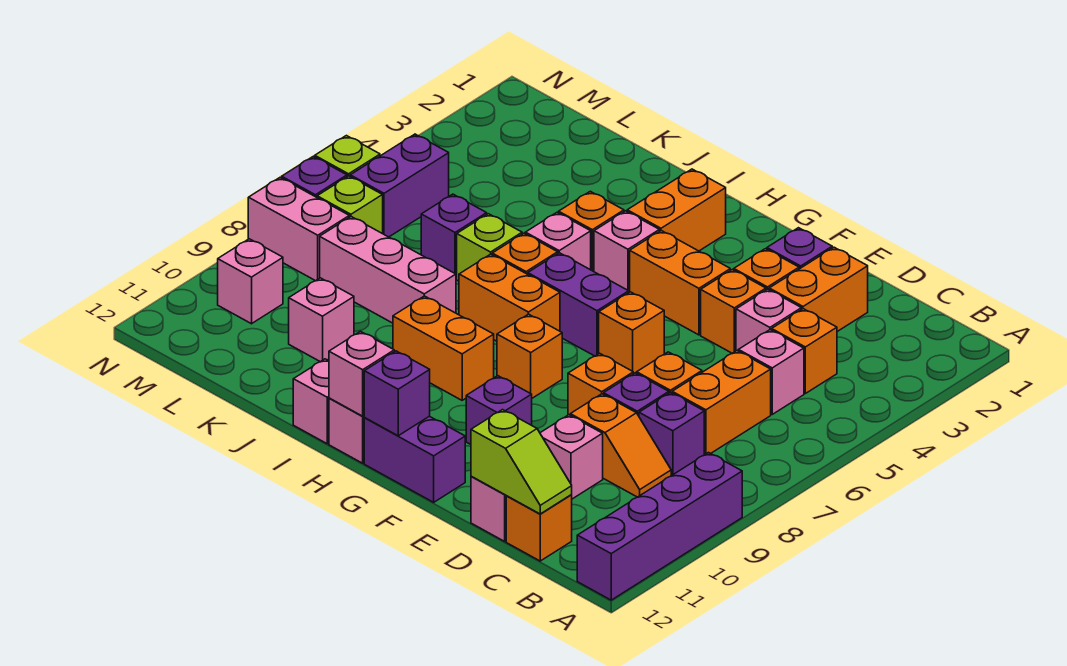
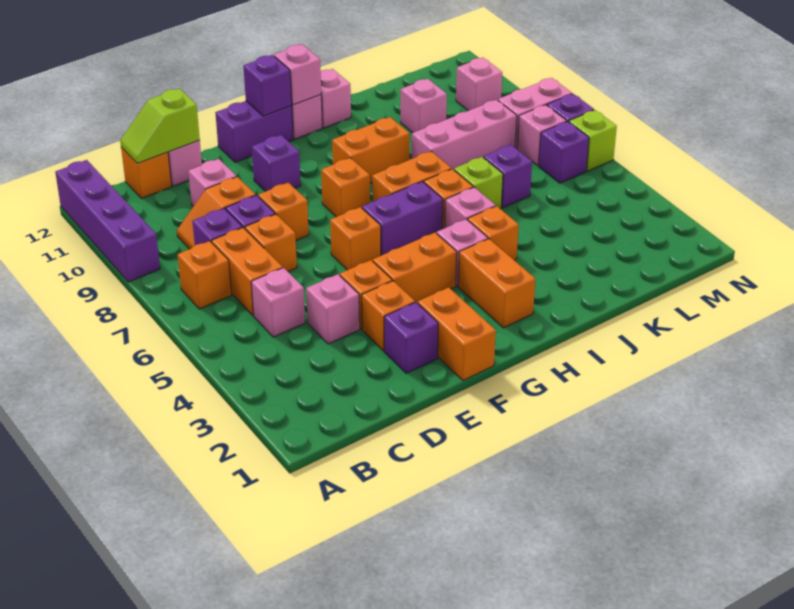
orange 1x1 brick [772,309,837,393] -> orange 1x1 brick moved to [178,241,231,309]
orange 1x2 brick [769,247,868,332] -> orange 1x2 brick moved to [418,287,496,380]
purple 1x2 brick [350,134,449,237] -> purple 1x1 brick [539,121,589,183]
lime 1x1 brick [317,176,383,234] -> pink 1x1 brick [517,105,567,166]

